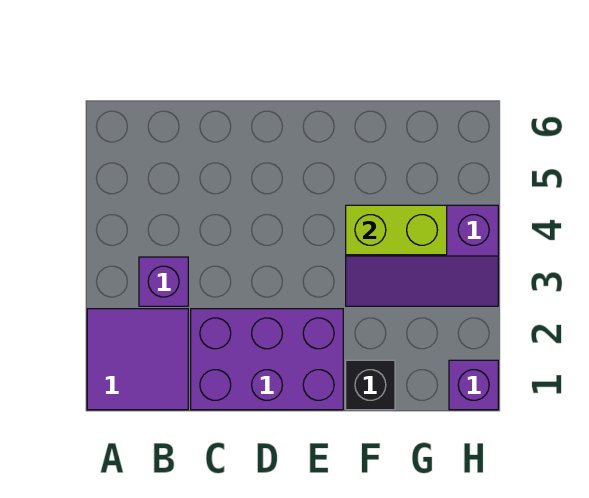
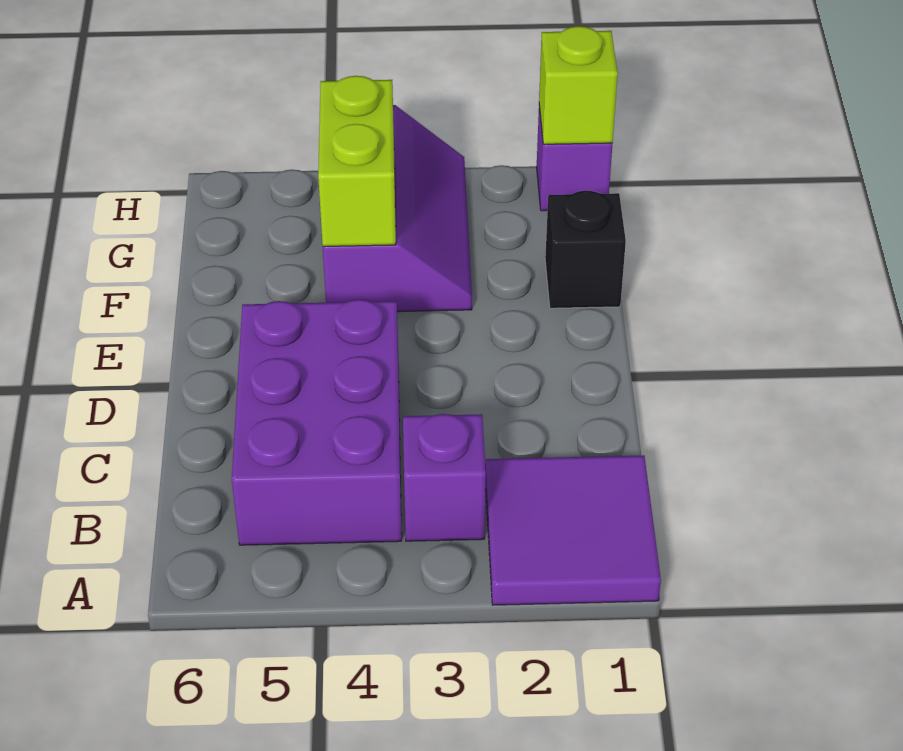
purple 2x3 brick [191,309,343,410] -> purple 2x3 brick moved to [232,299,402,545]
none -> lime 1x1 brick [539,26,618,144]

